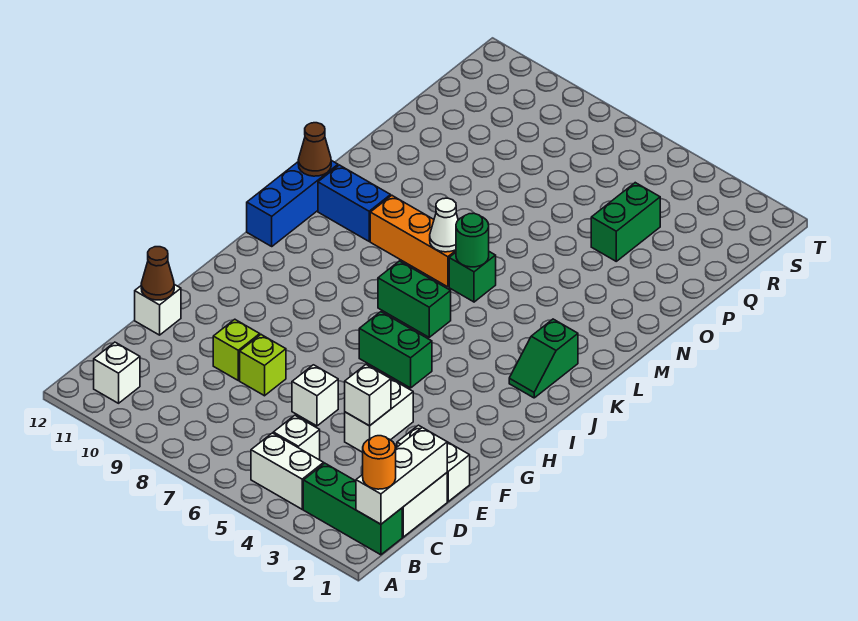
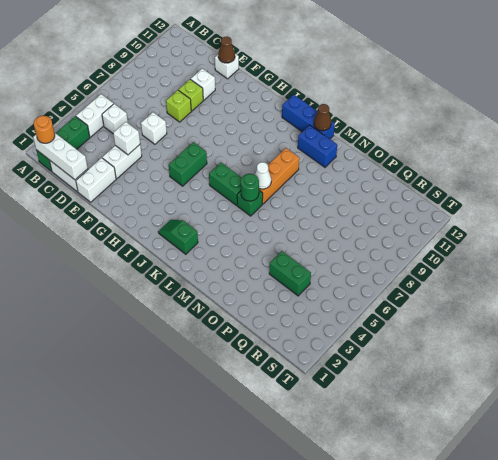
white 1x1 brick [94,342,140,403] -> white 1x1 brick moved to [191,69,215,100]
white 1x2 brick [345,379,413,452] -> white 1x2 brick turned to [102,145,142,179]
green 1x2 brick [378,261,451,337] -> green 1x2 brick turned to [209,163,242,205]
blue 1x2 brick [318,165,391,241] -> blue 1x2 brick turned to [298,125,337,167]

